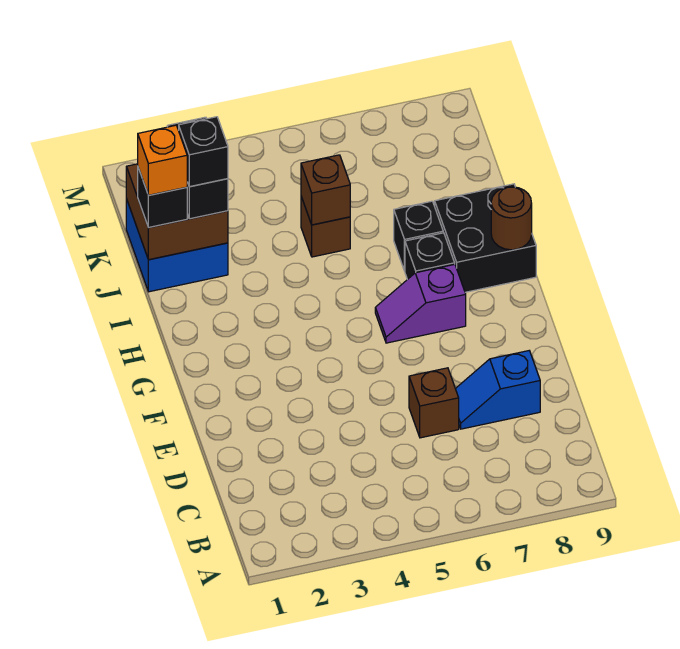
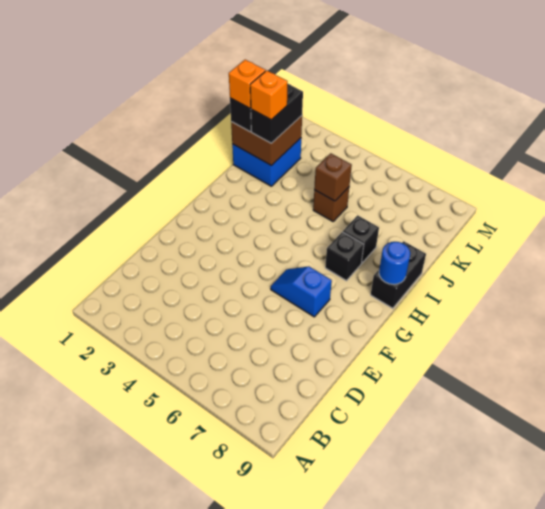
brown 1x1 brick [409,368,459,438] -> none
blue 1x2 slope [455,351,540,429] -> blue 1x2 slope moved to [271,266,332,317]
purple 1x2 slope [375,264,466,343] -> none
black 2x2 brick [435,184,536,292] -> black 1x2 brick [371,241,426,308]
brown 1x1 round brick [491,187,532,250] -> blue 1x1 round brick [379,242,410,284]
black 1x1 brick [179,117,228,187] -> orange 1x1 brick [250,70,288,120]

